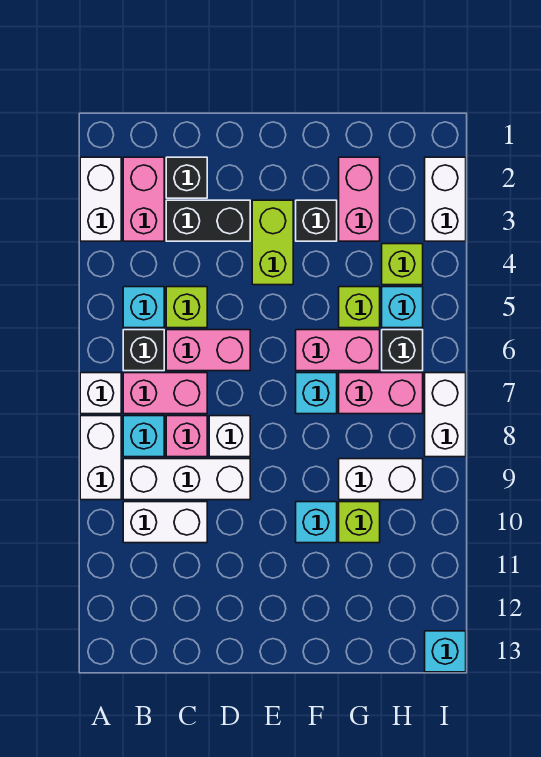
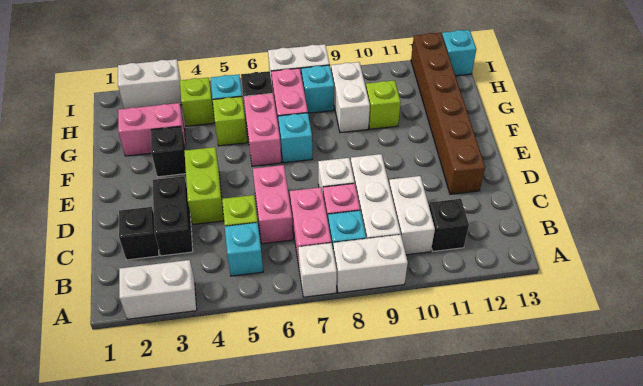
pink 1x2 brick [123,157,164,241] -> none
black 1x1 brick [123,330,164,371] -> black 1x1 brick moved to [429,199,469,251]
none -> brown 1x6 brick [411,33,485,194]
lime 1x2 brick [252,200,293,285] -> lime 1x2 brick turned to [184,147,224,224]
cyan 1x1 brick [296,502,337,543] -> cyan 1x1 brick moved to [301,65,334,113]

